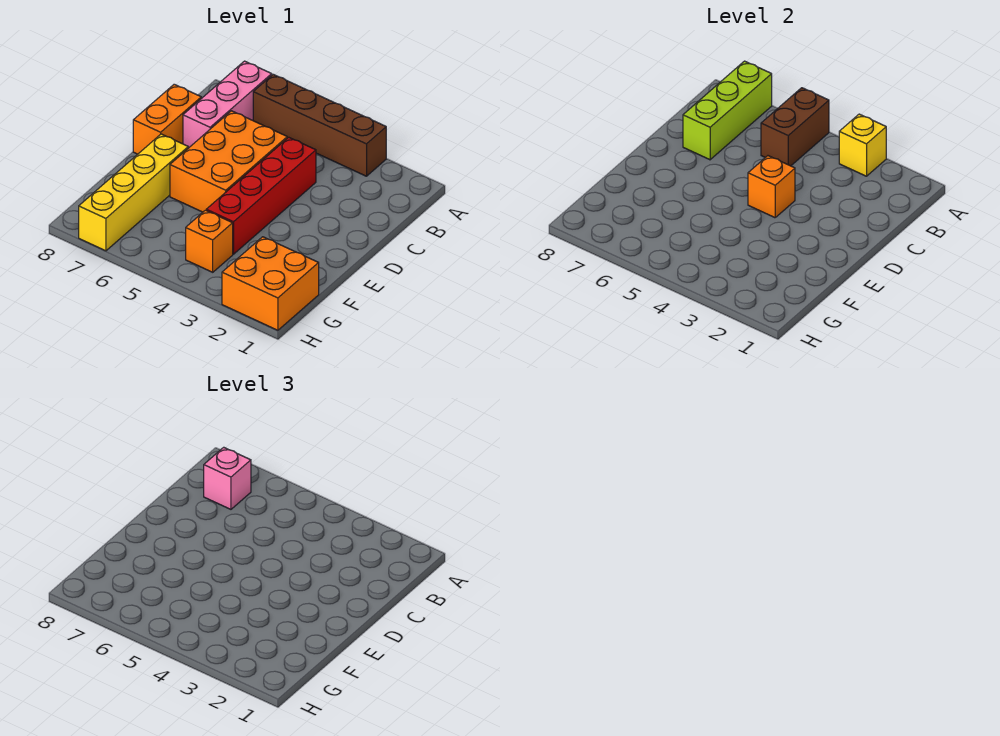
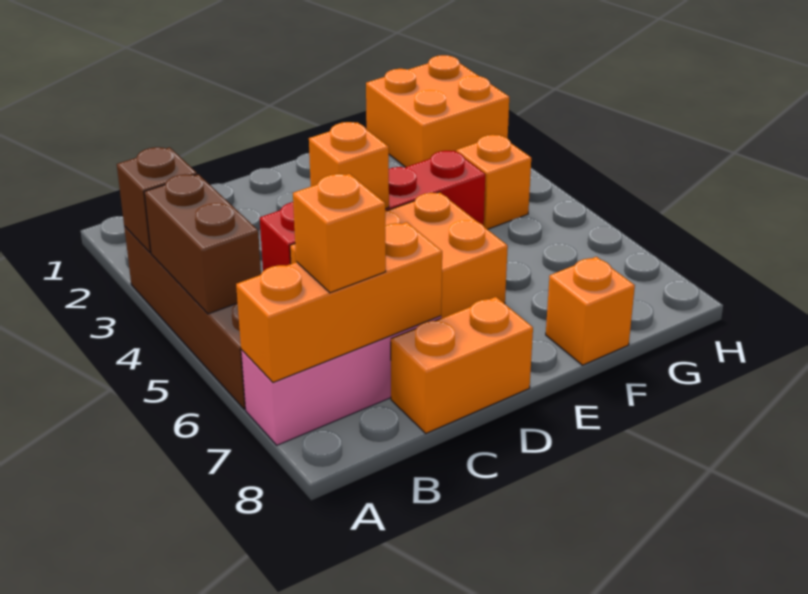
yellow 1x1 brick [839,114,886,176] -> brown 1x1 brick [117,147,197,252]
brown 1x2 brick [761,88,829,166] -> brown 1x2 brick turned to [144,174,261,314]
lime 1x3 brick [683,61,772,160] -> orange 1x3 brick [236,222,442,382]
pink 1x1 brick [204,447,251,509] -> orange 1x1 brick [293,174,386,293]
yellow 1x4 brick [79,134,188,251] -> none
none -> orange 1x1 brick [546,257,635,365]

